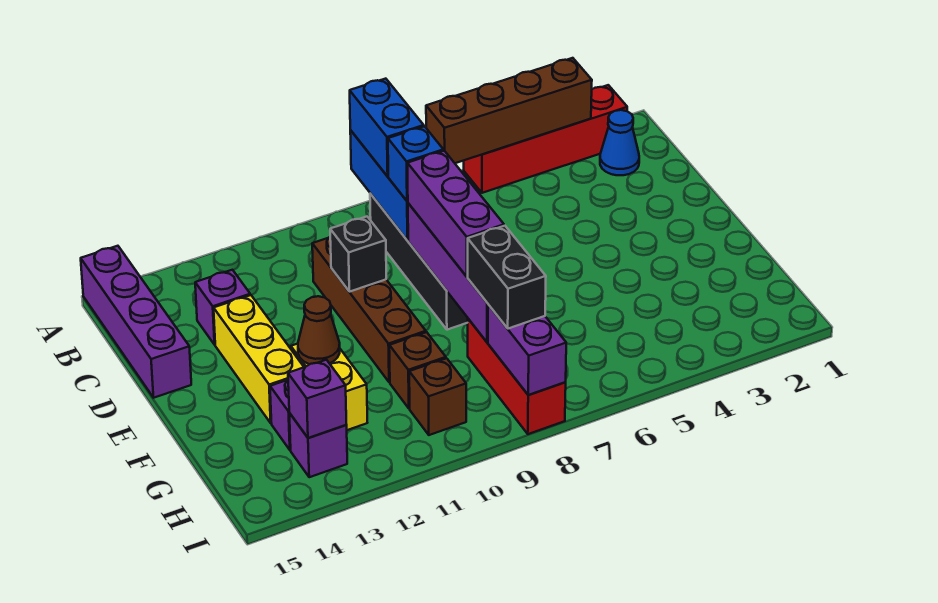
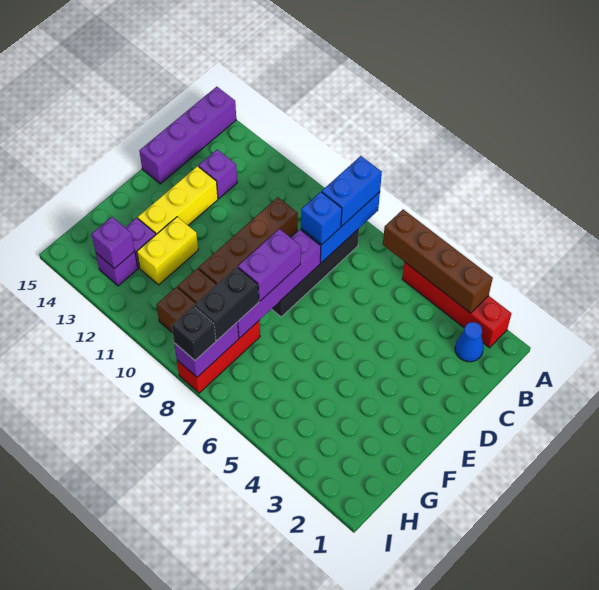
purple 1x3 brick [407,151,504,277] -> purple 1x2 brick [238,229,301,301]
black 1x1 brick [330,217,386,292] -> black 1x1 brick moved to [172,306,216,360]
brown 1x1 cone [298,296,340,364] -> none

